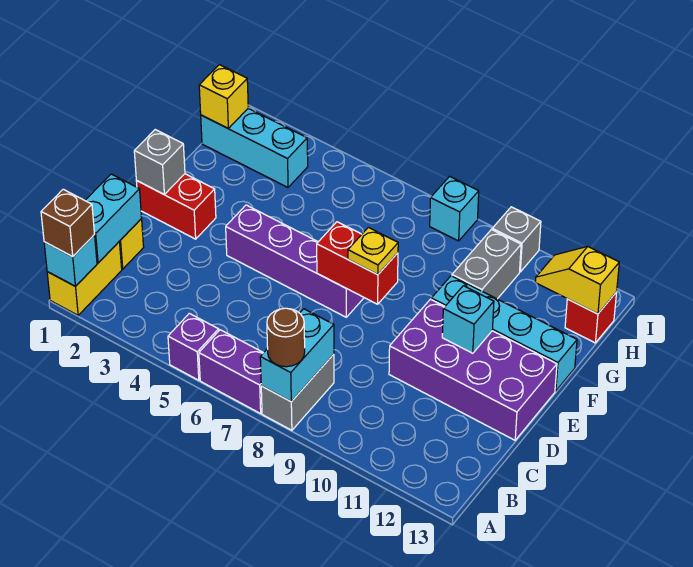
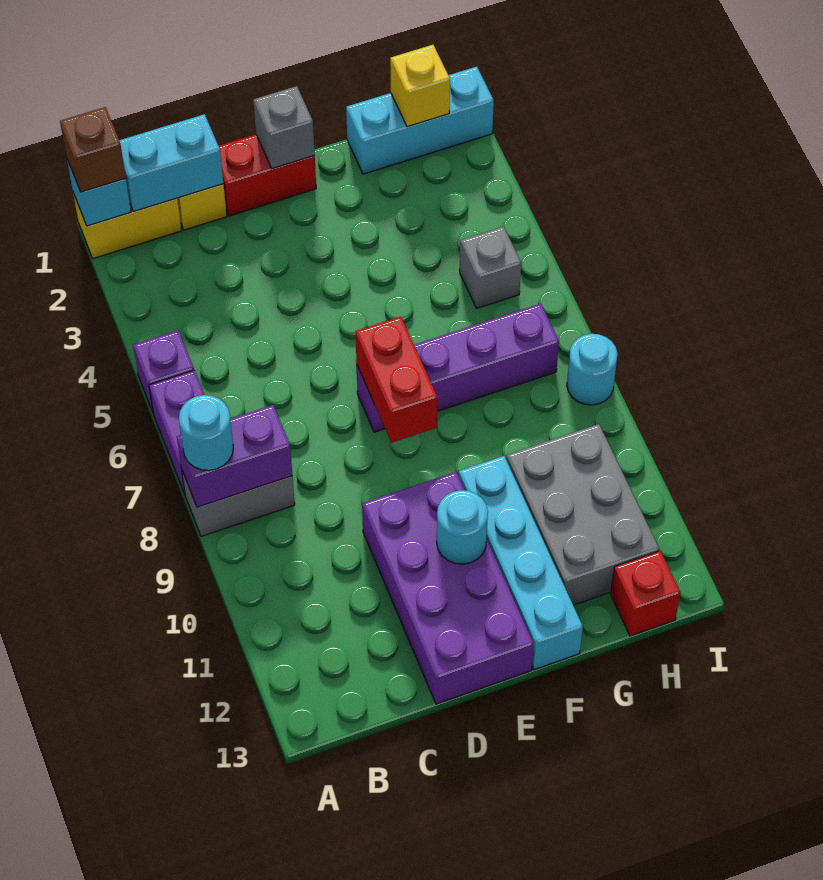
cyan 1x2 brick [260,309,334,402] -> purple 1x2 brick [177,405,292,507]
brown 1x1 round brick [267,308,305,367] -> cyan 1x1 round brick [179,395,233,470]
red 1x2 brick [136,174,216,239] -> red 1x2 brick turned to [219,135,316,216]
purple 1x4 brick [226,205,364,317] -> purple 1x4 brick turned to [357,304,559,432]
yellow 1x1 plate [348,227,398,275] -> none
cyan 1x1 brick [442,286,494,353] -> cyan 1x1 round brick [437,490,488,564]
grey 1x2 brick [452,230,521,299] -> grey 2x3 brick [506,424,659,605]
cyan 1x3 brick [201,109,308,187] -> cyan 1x3 brick turned to [346,67,494,174]
yellow 1x2 slope [535,247,619,314] -> none
cyan 1x1 brick [430,176,479,241] -> cyan 1x1 round brick [567,334,617,405]
grey 1x1 brick [492,207,541,272] -> grey 1x1 brick moved to [460,227,521,308]

